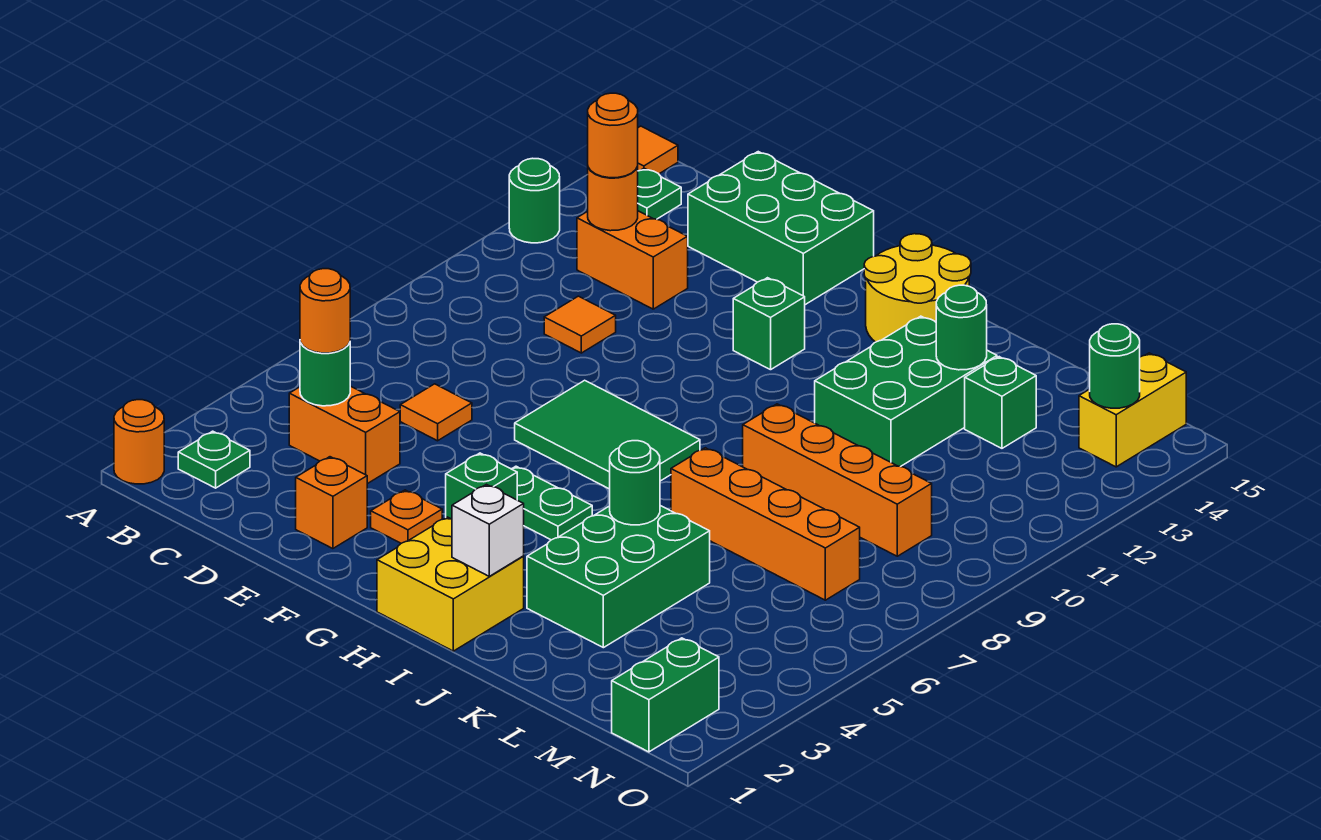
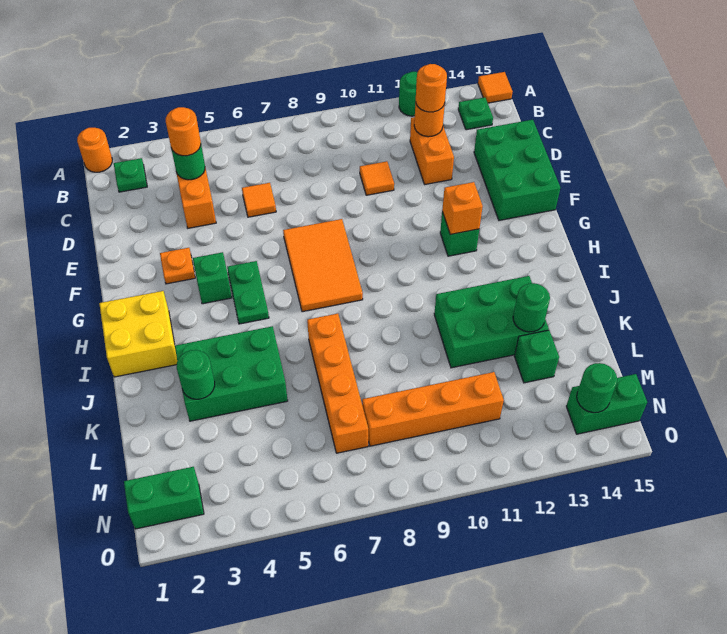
orange 1x1 brick [296,457,367,549] -> orange 1x1 brick moved to [442,182,483,234]
green 2x3 tile [515,380,700,489] -> orange 2x3 tile [283,219,363,312]
yellow 2x2 round brick [864,234,971,342] -> none
white 1x1 brick [452,484,524,576] -> none
green 1x1 round brick [610,441,660,525] -> green 1x1 round brick moved to [177,350,215,399]
orange 1x4 brick [743,404,932,556] -> orange 1x4 brick turned to [362,372,504,446]
yellow 1x2 brick [1079,353,1186,467] -> green 1x2 brick [566,374,647,434]

